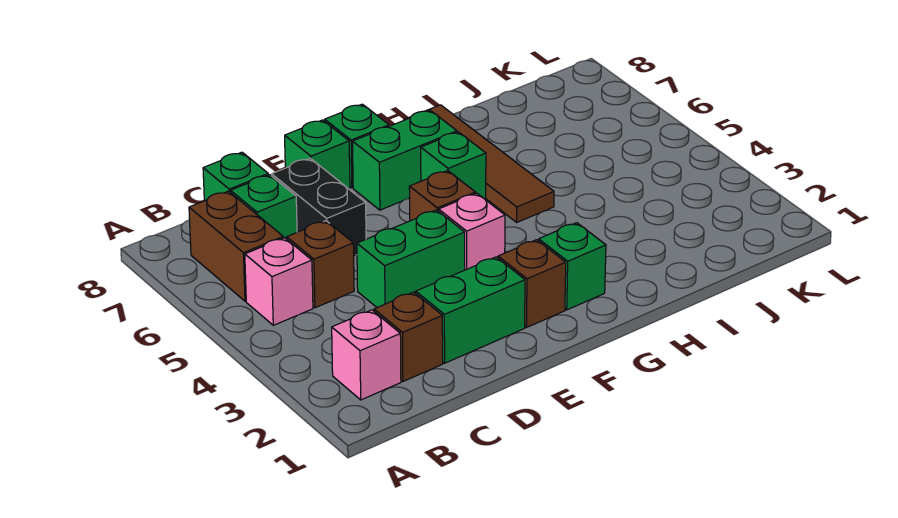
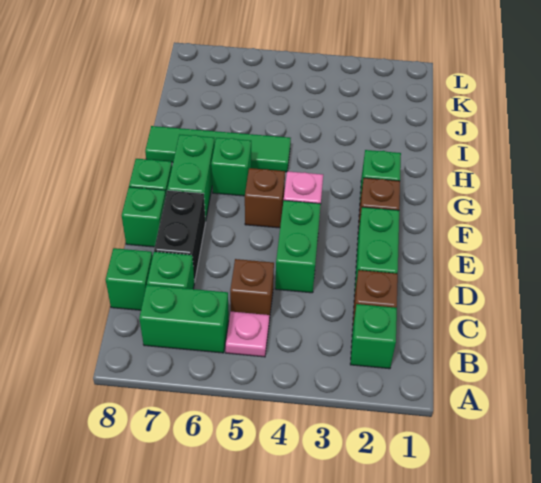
pink 1x1 brick [332,310,401,400] -> green 1x1 brick [350,304,397,369]
pink 1x1 brick [245,238,313,325] -> pink 1x1 plate [226,312,269,357]
brown 1x2 brick [189,191,283,301] -> green 1x2 brick [139,285,229,353]
black 1x2 brick [272,158,366,256] -> black 1x2 brick turned to [154,190,206,282]
brown 1x4 tile [404,105,554,222] -> green 1x4 tile [145,126,291,172]

